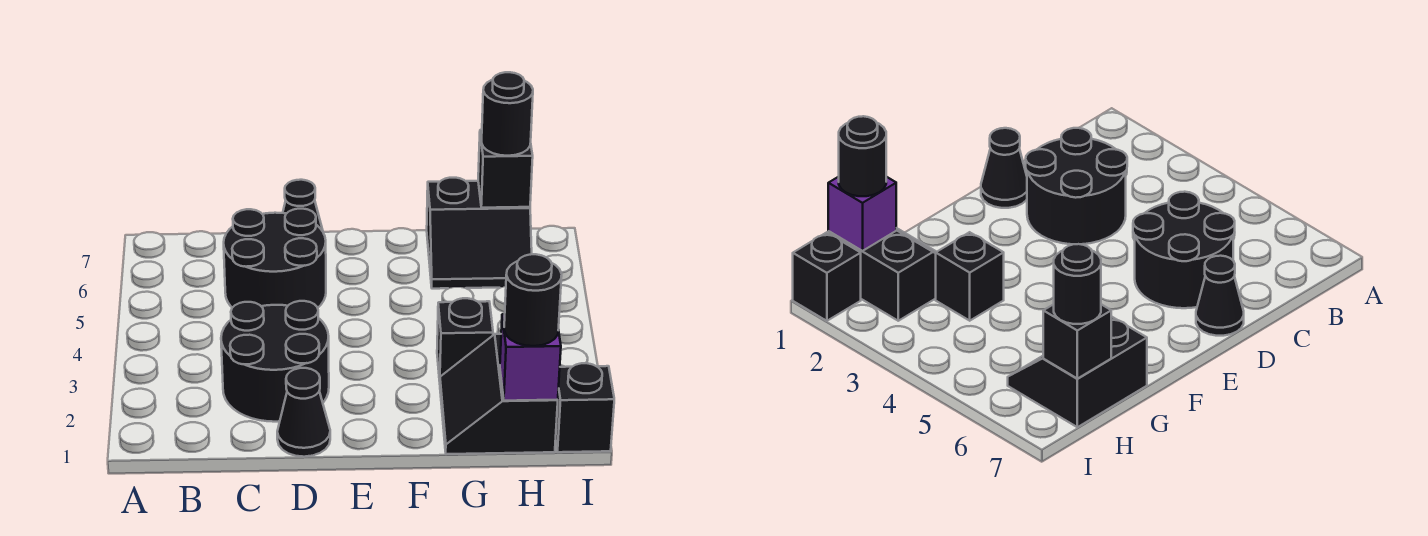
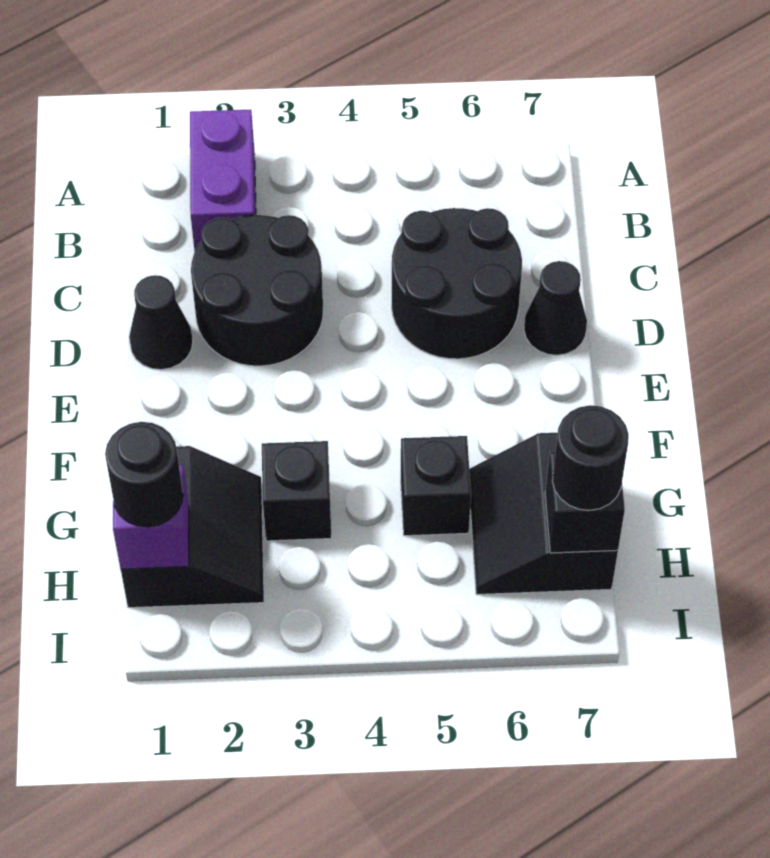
none -> purple 1x2 brick [190,109,256,251]
black 2x2 slope [440,334,558,454] -> black 2x2 slope turned to [121,446,264,608]
black 1x1 brick [556,363,614,452] -> black 1x1 brick moved to [401,436,471,536]

